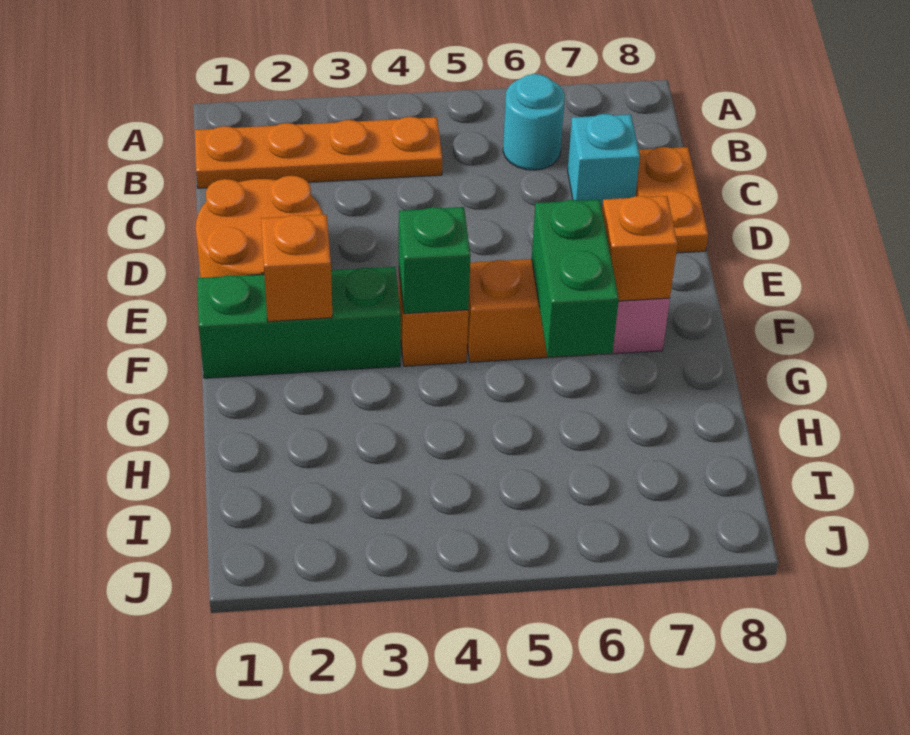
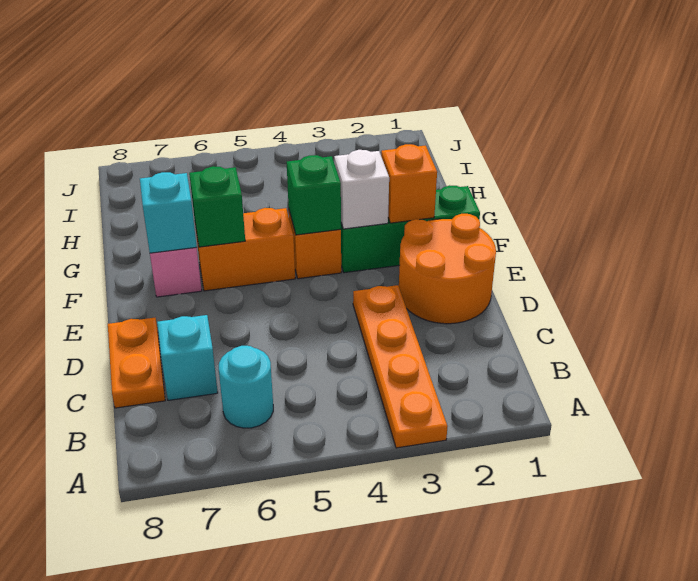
orange 1x4 plate [195,117,442,188] -> orange 1x4 plate turned to [353,285,448,448]
none -> white 1x1 brick [334,150,389,229]
green 1x2 brick [532,200,619,357] -> green 1x1 brick [189,166,245,247]
orange 1x1 brick [602,196,678,301] -> cyan 1x1 brick [140,172,197,253]

